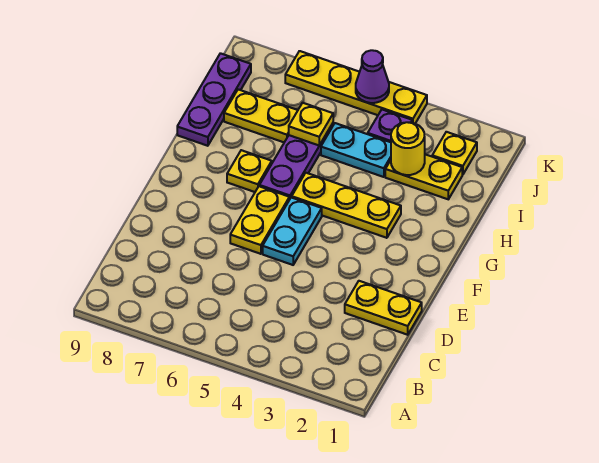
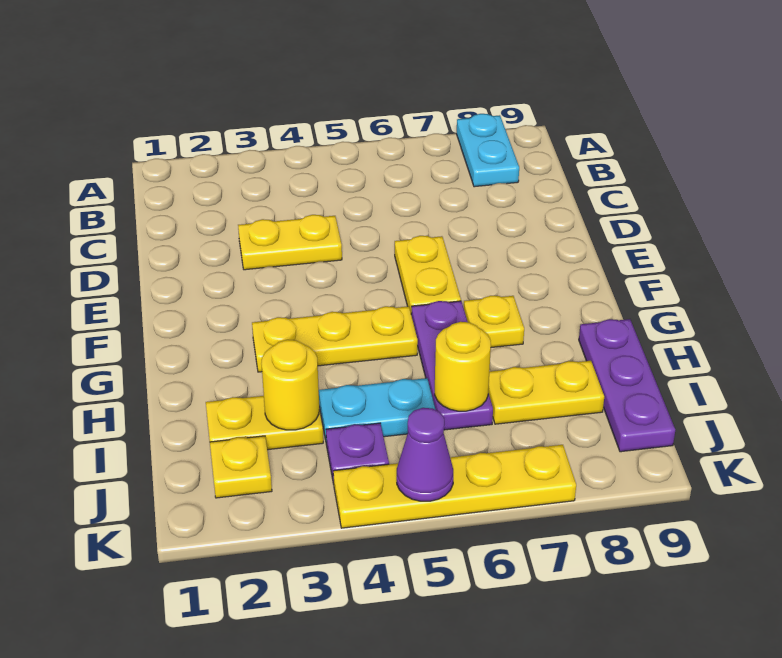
yellow 1x2 plate [345,281,422,335] -> yellow 1x2 plate moved to [238,215,342,270]
cyan 1x2 plate [263,197,322,265] -> cyan 1x2 plate moved to [457,114,519,187]
yellow 1x1 plate [289,103,333,145] -> yellow 1x1 round brick [435,322,491,411]

